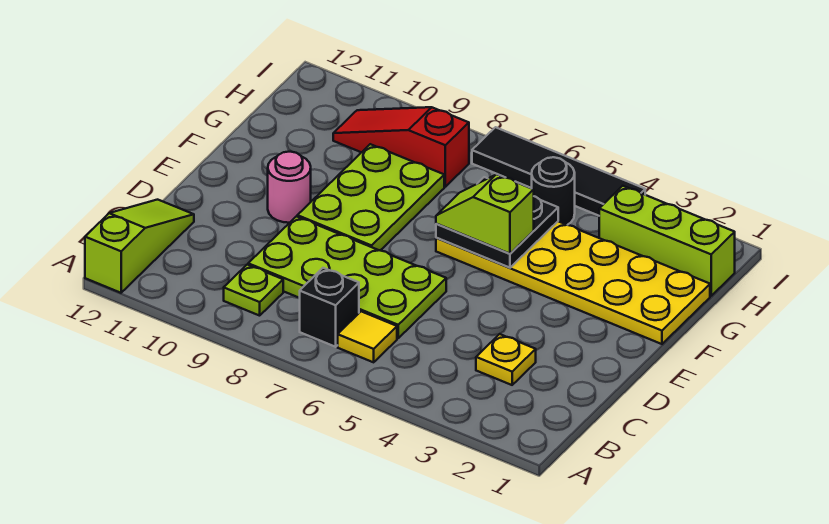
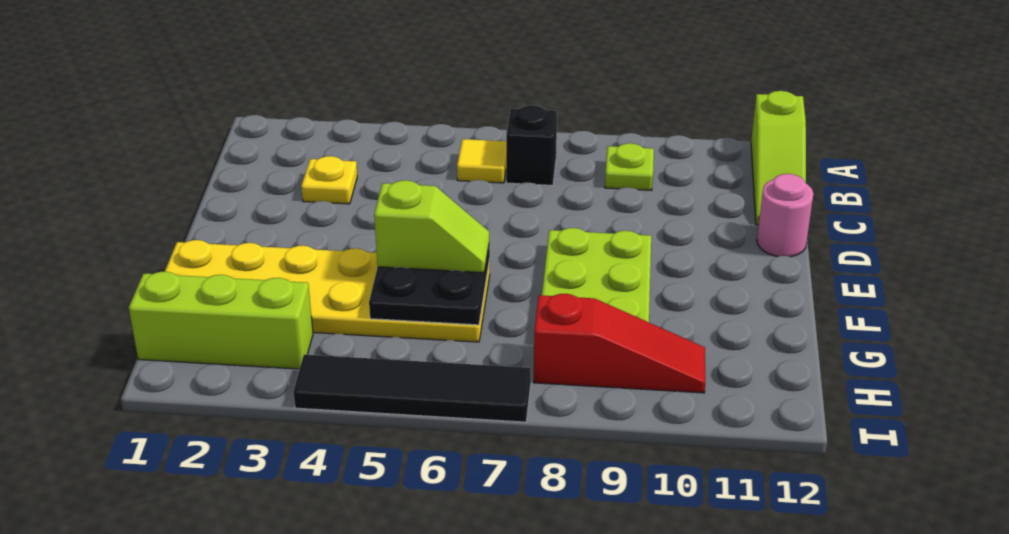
lime 2x4 plate [248,216,446,338] -> none
pink 1x1 round brick [268,152,311,223] -> pink 1x1 round brick moved to [757,174,814,257]
black 1x1 round brick [532,157,575,225] -> none

